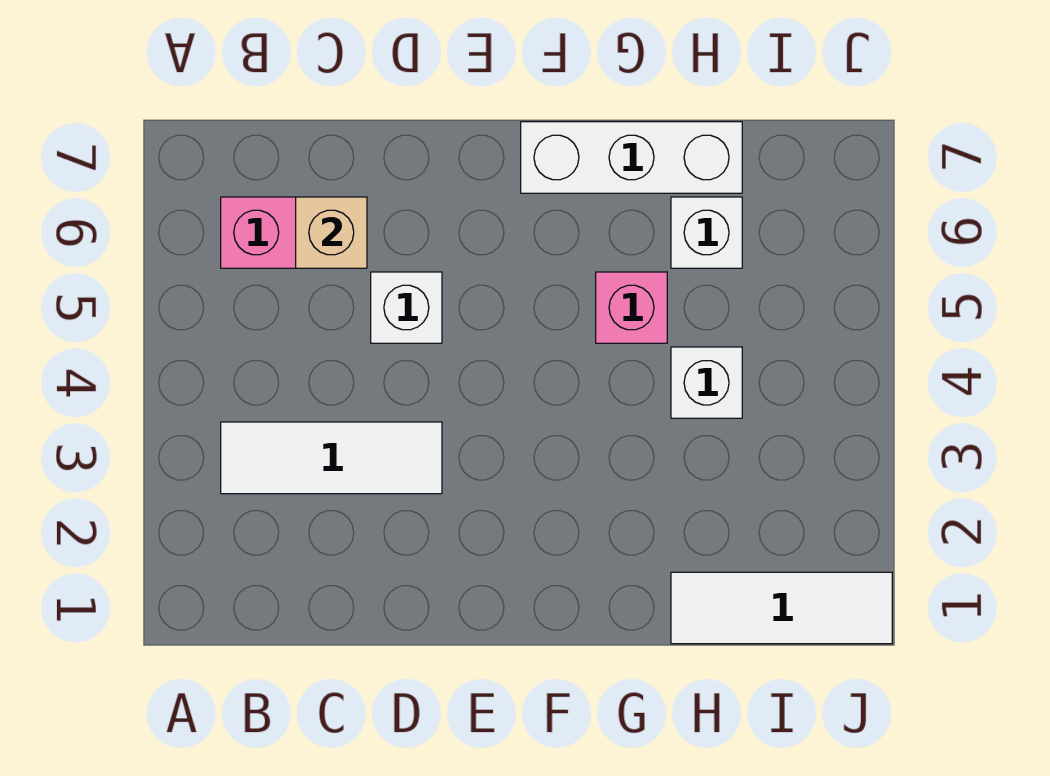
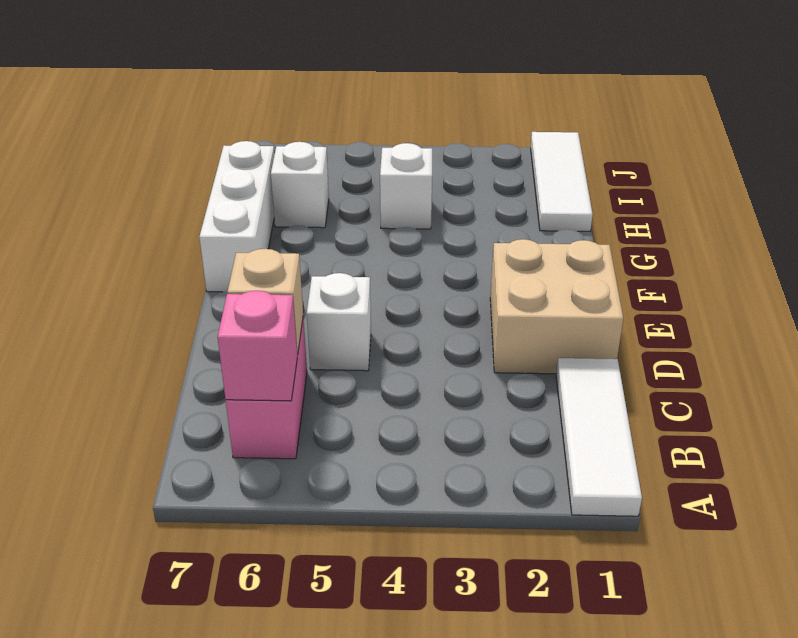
white 1x3 tile [221,422,442,494] -> white 1x3 tile moved to [556,358,642,516]
none -> tan 2x2 brick [490,239,623,374]
pink 1x1 brick [596,272,667,343] -> pink 1x1 brick moved to [218,291,297,401]

